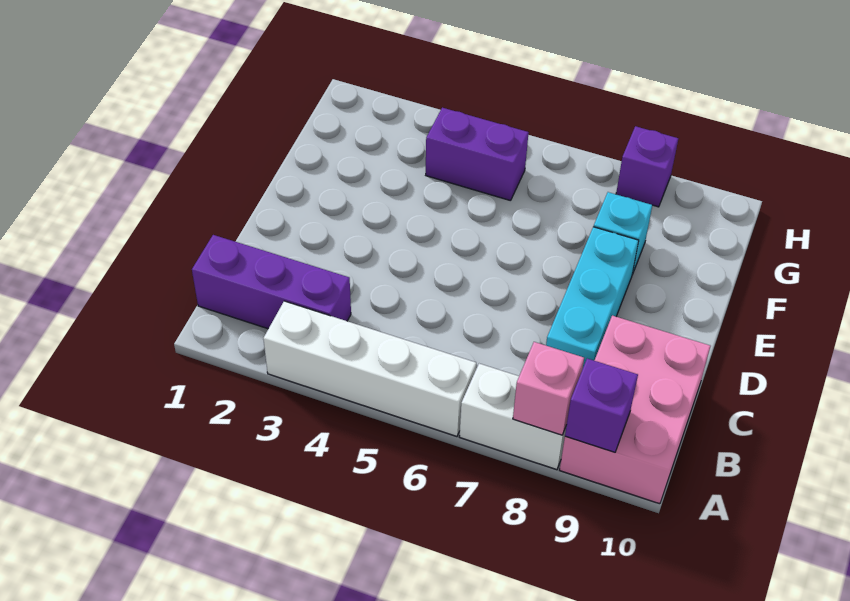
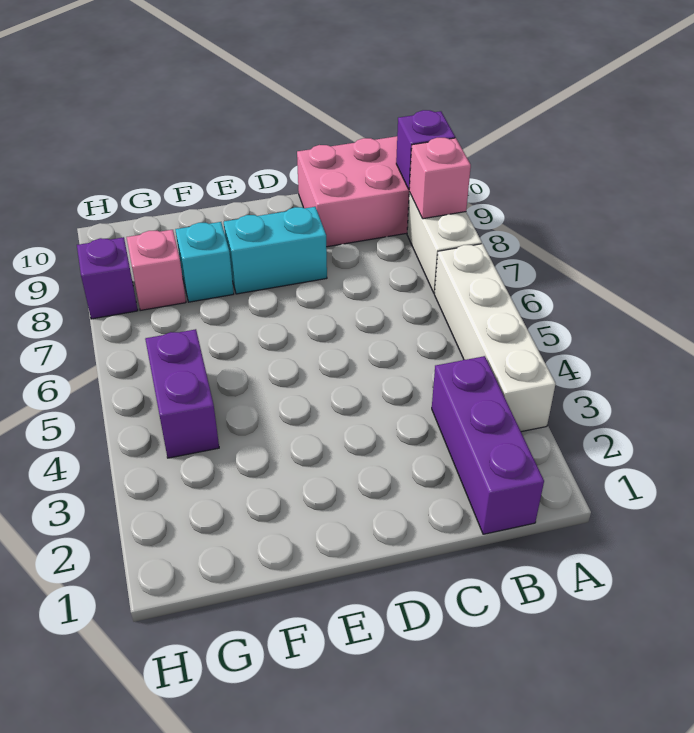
cyan 1x3 brick [546,227,639,367] -> cyan 1x2 brick [224,207,327,294]
none -> pink 1x1 brick [127,230,186,311]

